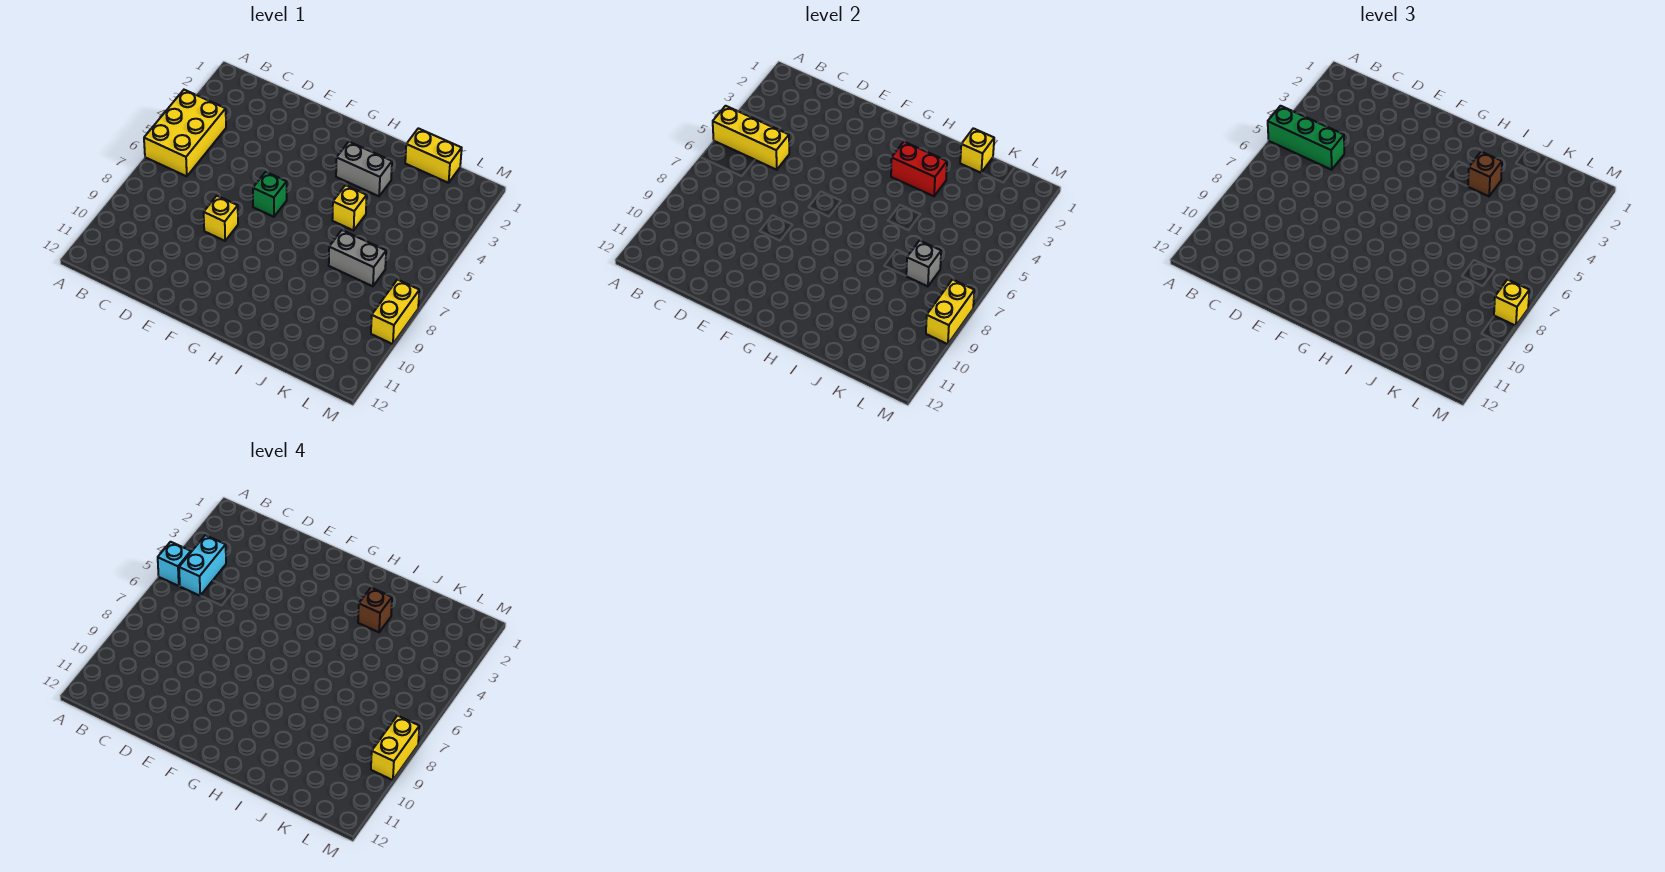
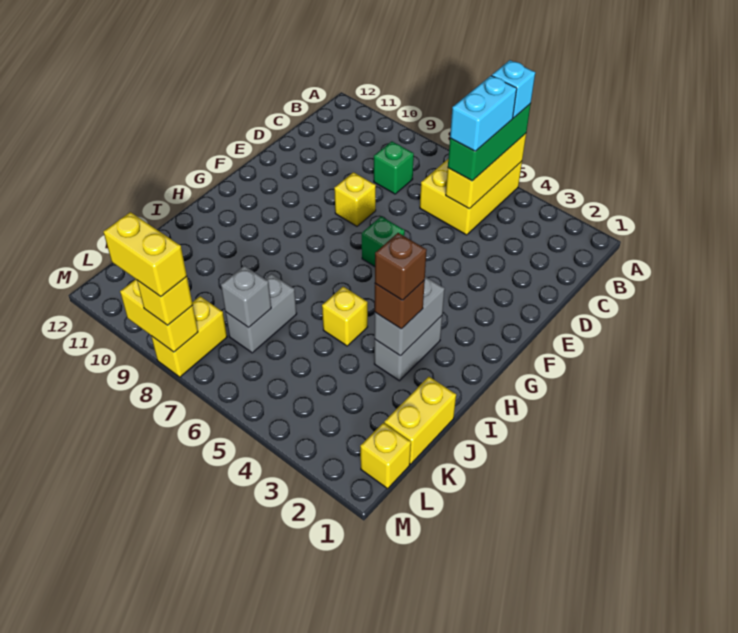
yellow 2x3 brick [144,90,226,176] -> yellow 2x3 brick turned to [420,159,522,235]
cyan 1x2 brick [179,535,226,596] -> cyan 1x2 brick turned to [450,76,517,151]
none -> green 1x1 brick [374,141,414,194]
red 1x2 brick [891,142,947,196] -> grey 1x2 brick [374,276,445,356]
yellow 1x1 brick [960,128,994,173] -> yellow 1x1 brick moved to [360,423,411,489]
yellow 1x2 brick [371,280,419,344] -> yellow 1x2 brick turned to [151,296,227,377]

